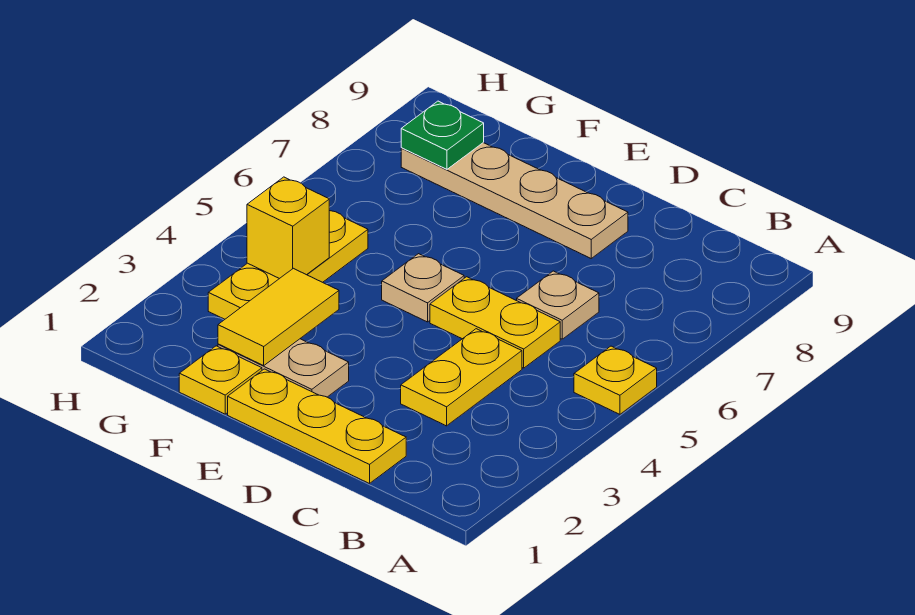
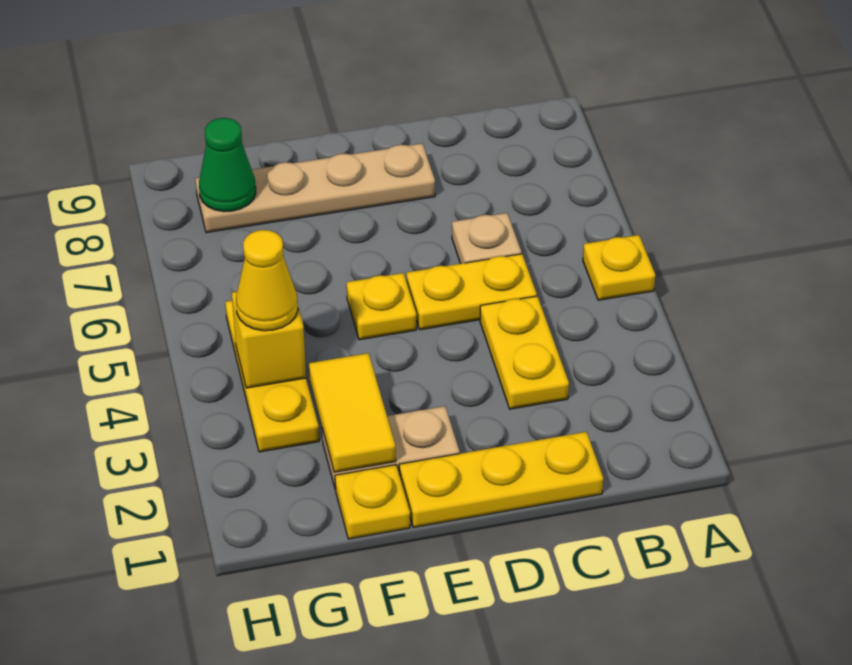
tan 1x1 plate [382,254,464,322] -> yellow 1x1 plate [347,273,416,340]
none -> yellow 1x1 cone [236,230,298,331]
green 1x1 plate [401,101,484,169] -> green 1x1 cone [199,118,256,212]

